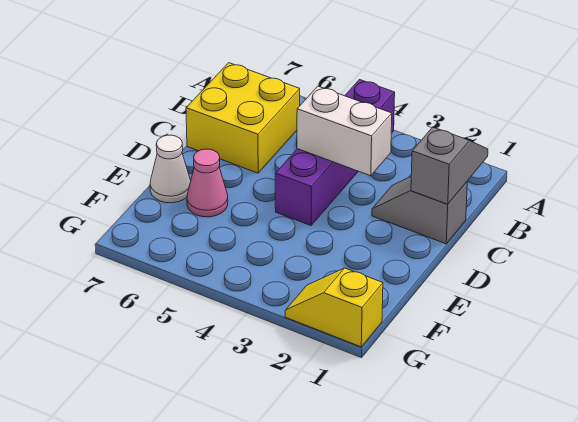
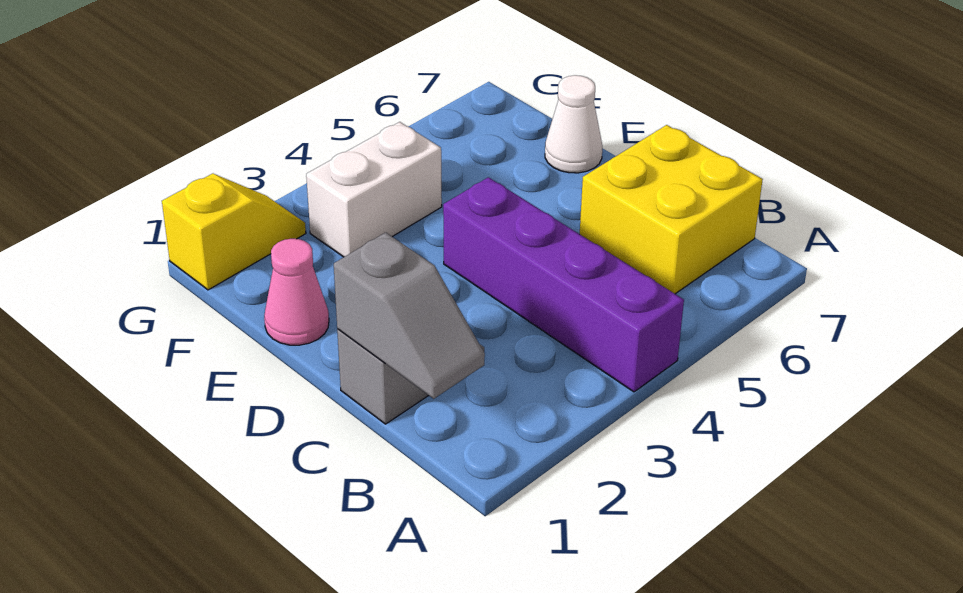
white 1x2 brick [297,86,392,176] -> white 1x2 brick moved to [306,122,442,257]
pink 1x1 cone [187,149,228,217] -> pink 1x1 cone moved to [264,239,329,345]

